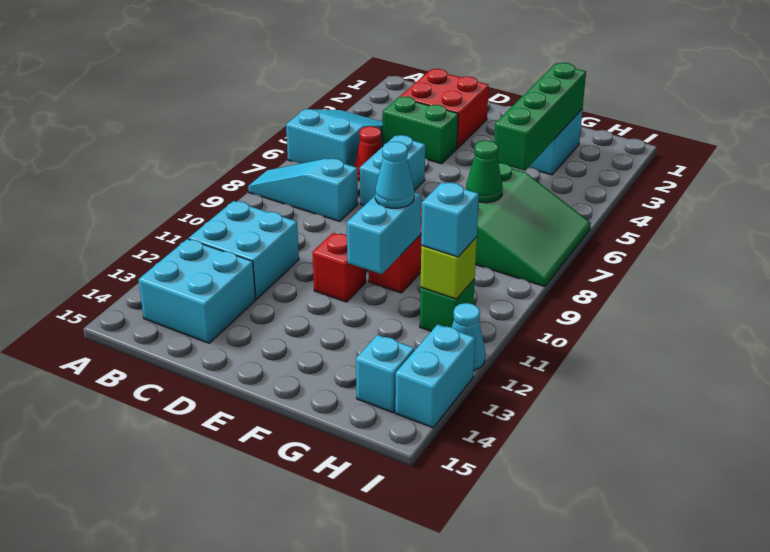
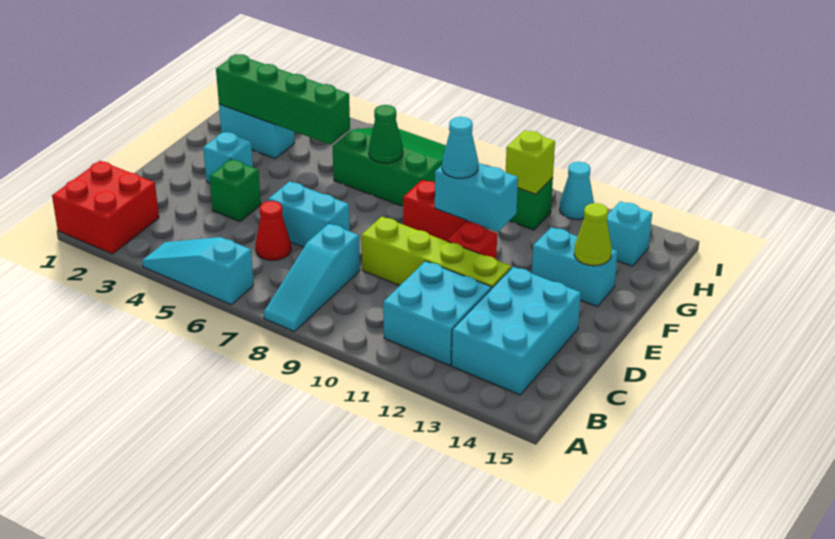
cyan 2x3 slope [286,109,383,166] -> cyan 1x3 slope [142,237,254,305]
cyan 2x2 brick [139,239,255,343] -> cyan 2x3 brick [452,267,581,395]
red 2x2 brick [400,69,489,148] -> red 2x2 brick moved to [52,161,159,254]
green 1x2 brick [383,97,458,164] -> green 1x1 brick [210,159,261,222]
none -> lime 1x4 brick [361,217,511,289]
none -> lime 1x1 cone [574,203,612,266]
cyan 1x1 brick [421,183,479,257] -> cyan 1x1 brick moved to [203,132,253,183]
cyan 1x2 brick [395,325,475,428] -> cyan 1x2 brick moved to [532,227,618,306]

